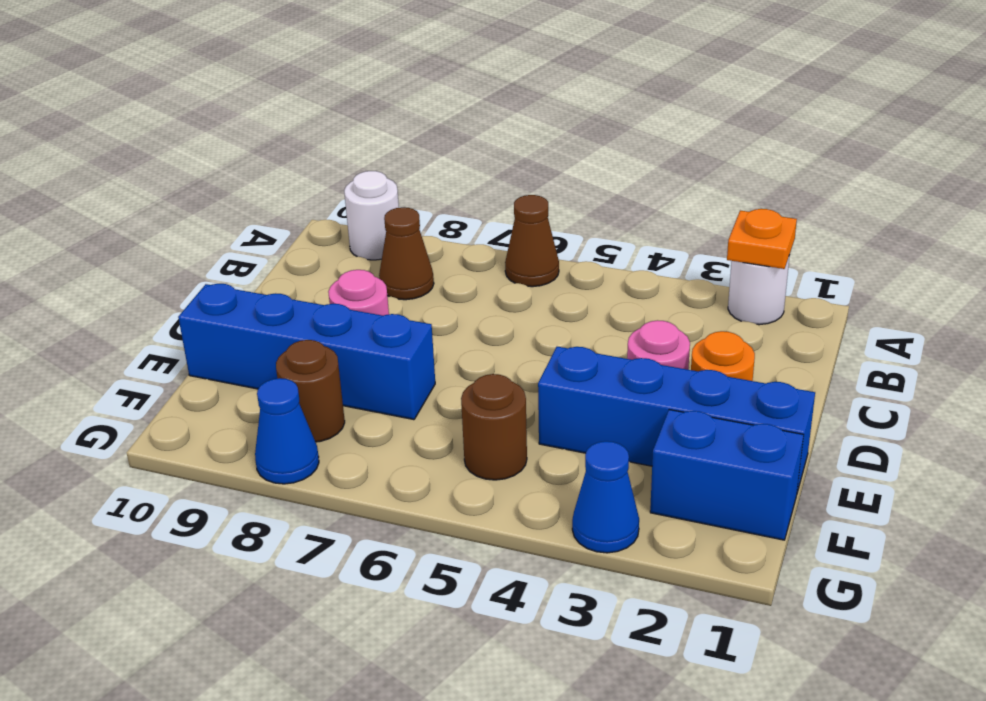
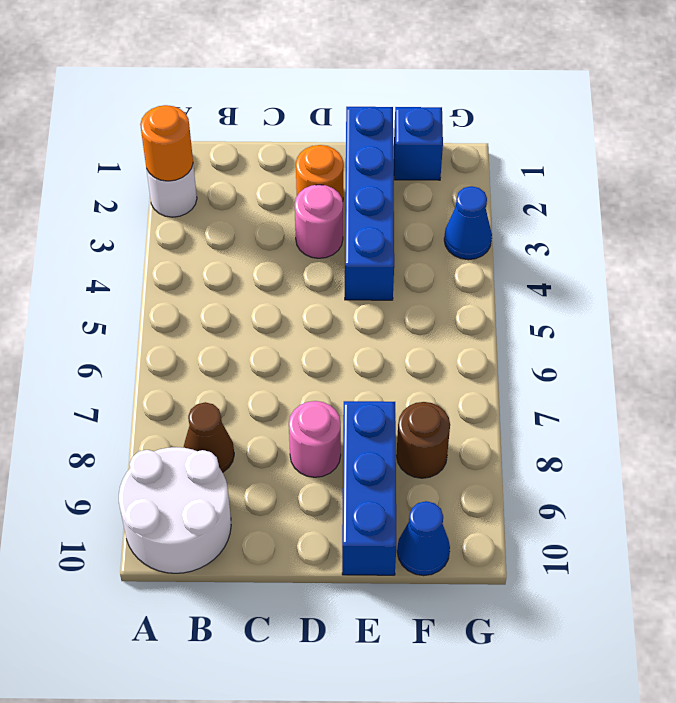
orange 1x1 plate [727,209,797,269] -> orange 1x1 round brick [140,105,193,181]
brown 1x1 cone [505,195,559,287] -> none
white 1x1 round brick [344,171,399,260] -> white 2x2 round brick [119,447,231,573]
blue 1x4 brick [178,284,435,420] -> blue 1x3 brick [342,401,396,575]
blue 1x2 brick [650,410,804,540] -> blue 1x1 brick [394,107,443,180]
brown 1x1 round brick [461,374,527,480] -> none
blue 1x1 cone [255,378,319,484] -> blue 1x1 cone moved to [397,501,450,576]

